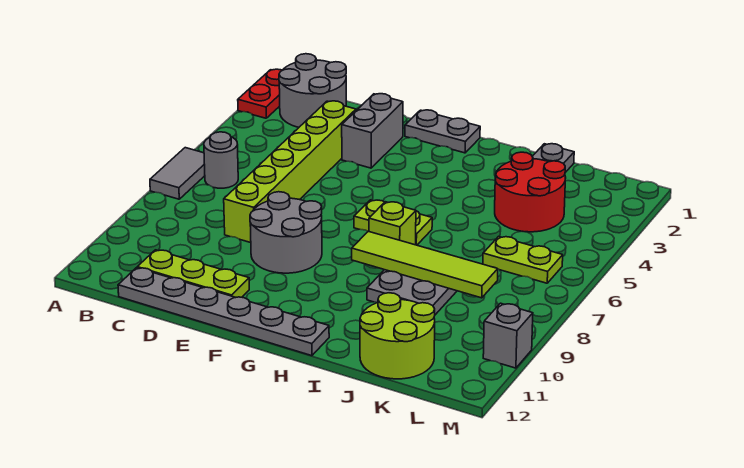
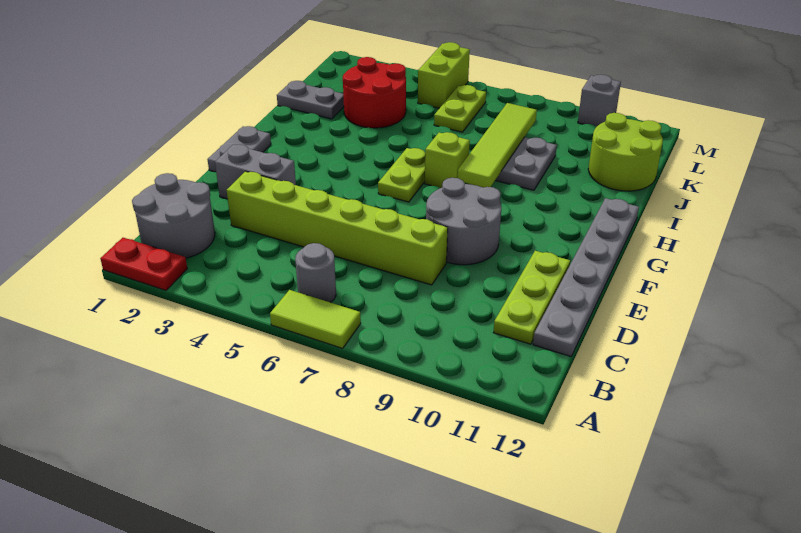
grey 1x2 tile [150,148,205,199] -> lime 1x2 tile [270,290,361,348]
none -> lime 1x2 brick [418,42,470,108]

